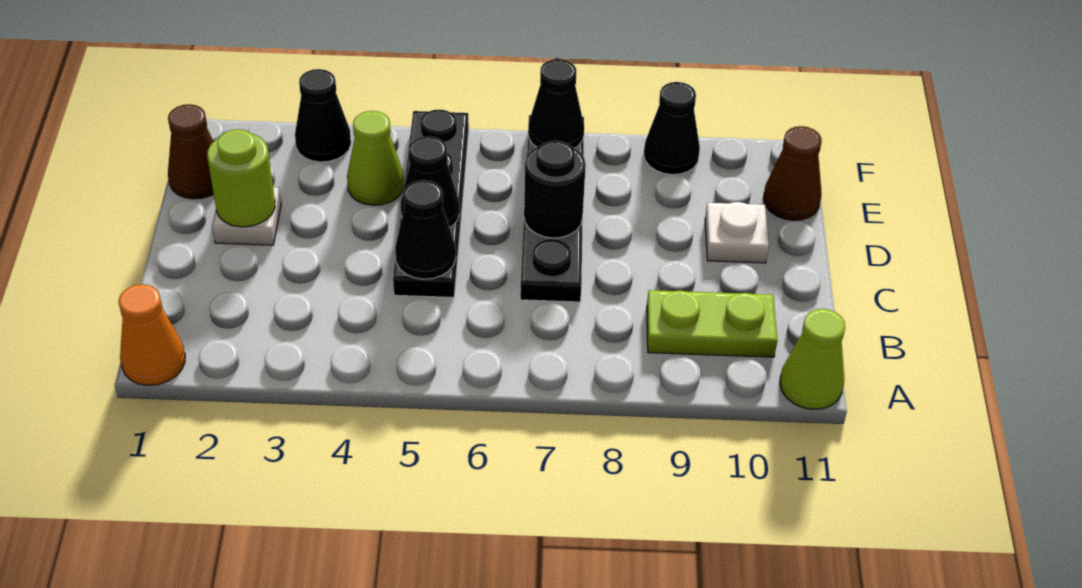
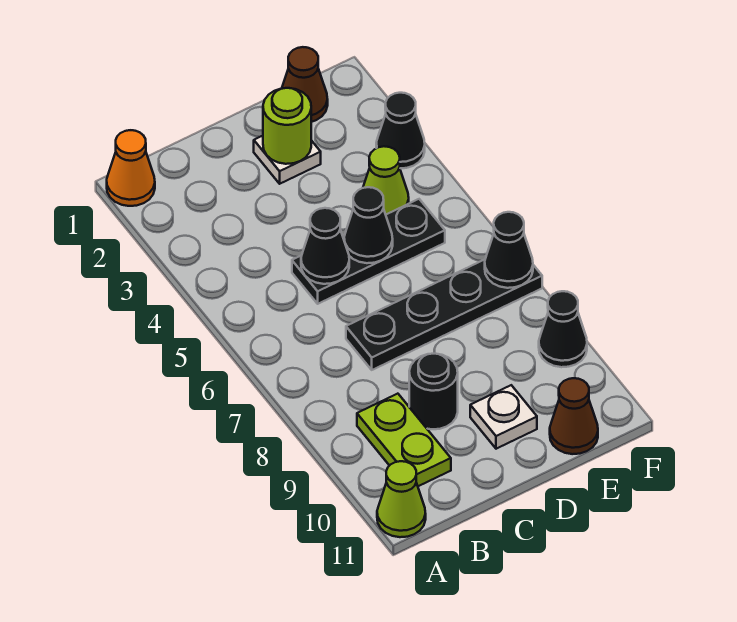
black 1x4 plate [393,109,469,298] -> black 1x3 plate [292,199,445,304]
black 1x1 round brick [524,141,586,238] -> black 1x1 round brick moved to [409,354,458,429]

